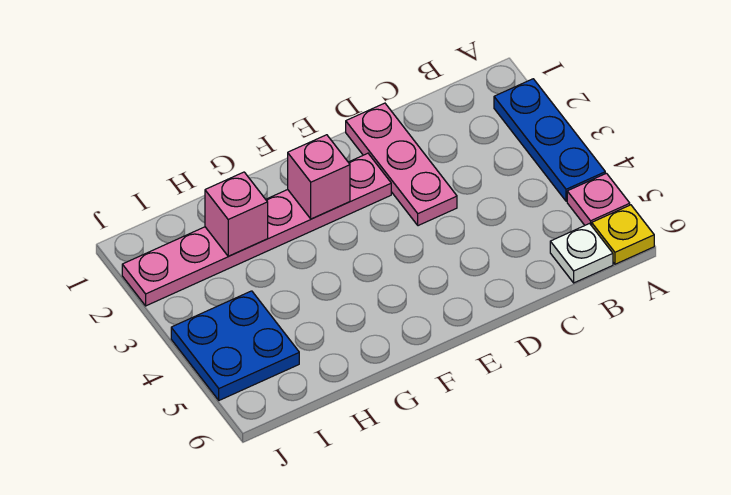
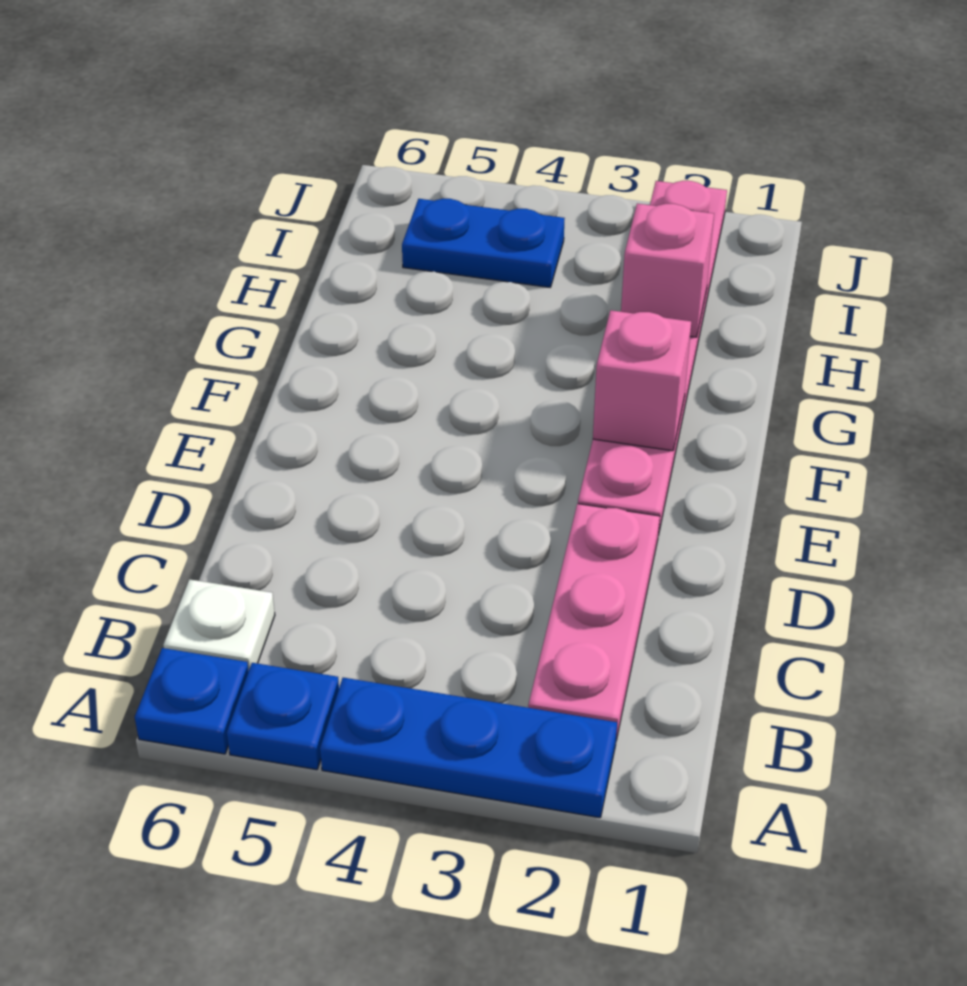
pink 1x1 plate [567,173,630,226] -> blue 1x1 plate [227,663,339,770]
yellow 1x1 plate [592,205,654,264] -> blue 1x1 plate [135,648,249,754]
pink 1x3 plate [346,103,457,226] -> pink 1x3 plate turned to [528,504,660,740]
blue 2x2 plate [171,291,299,400] -> blue 1x2 plate [402,199,565,287]

